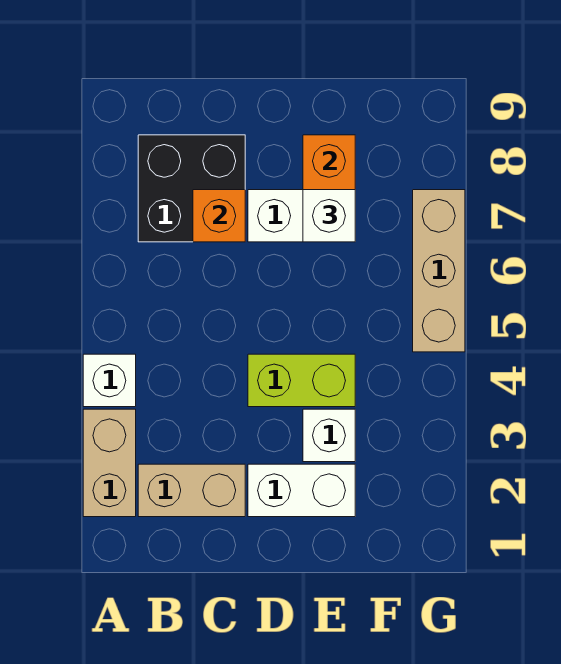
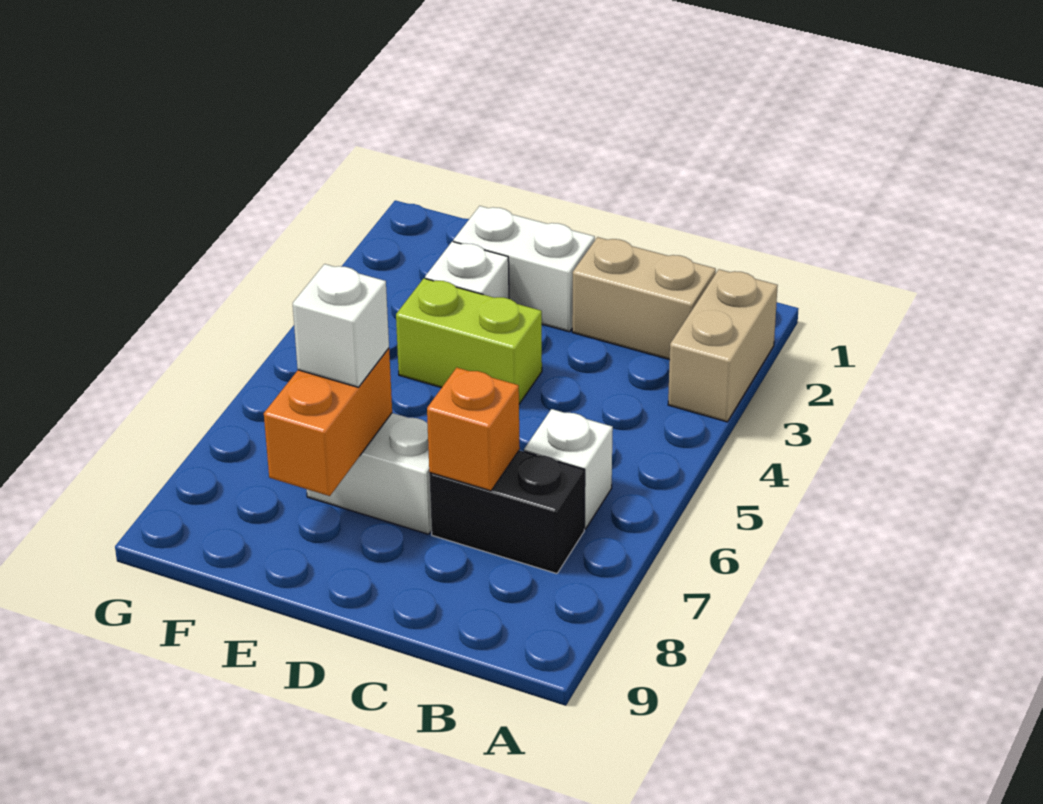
white 1x1 brick [83,354,136,407] -> white 1x1 brick moved to [524,409,613,529]
black 2x2 brick [138,135,245,242] -> black 1x2 brick [429,450,585,574]
tan 1x3 brick [413,190,465,352] -> none

